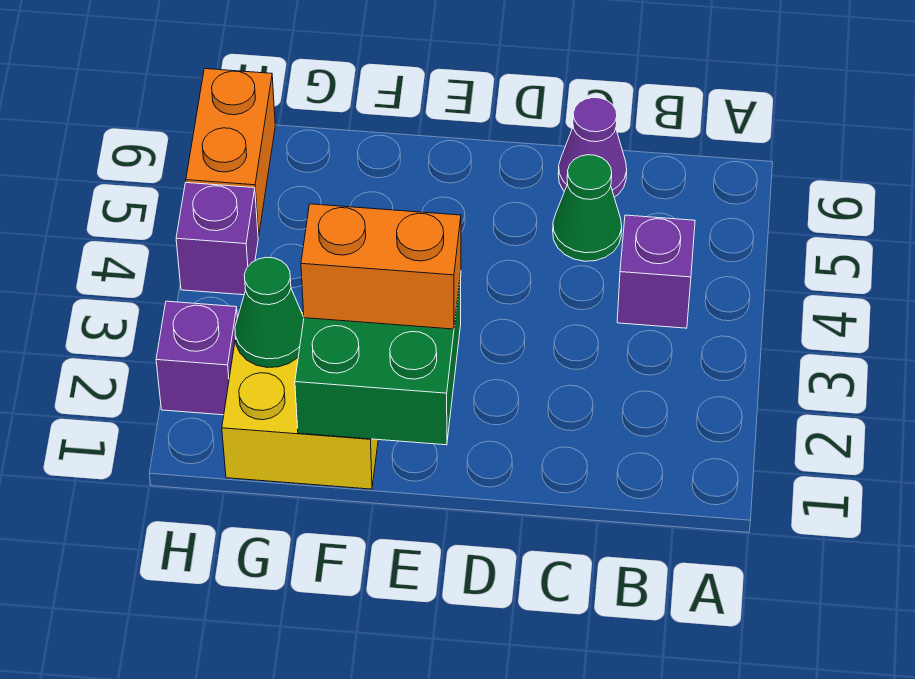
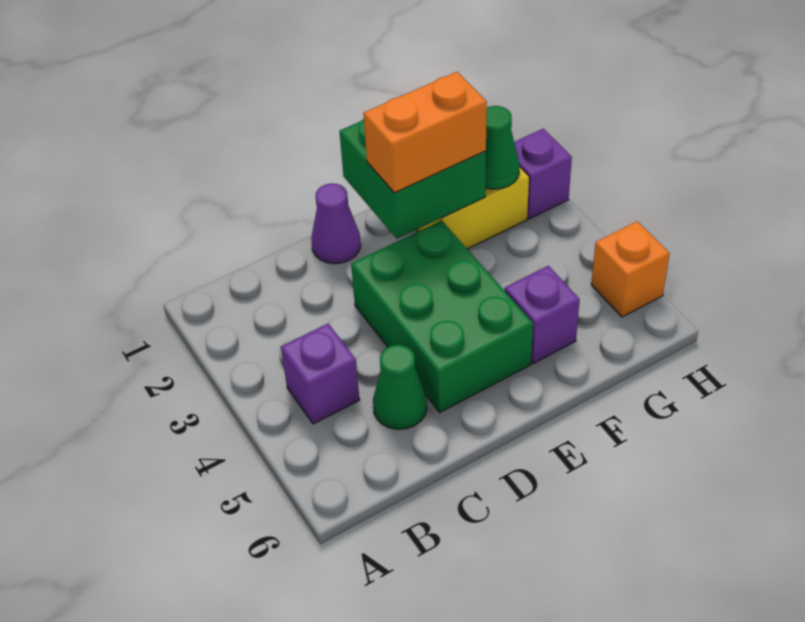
purple 1x1 cone [558,98,627,197] -> purple 1x1 cone moved to [311,183,361,264]
none -> green 2x3 brick [351,221,533,412]
purple 1x1 brick [176,183,258,295] -> purple 1x1 brick moved to [505,266,580,364]
orange 1x2 brick [186,69,275,237] -> orange 1x1 brick [591,221,670,317]

